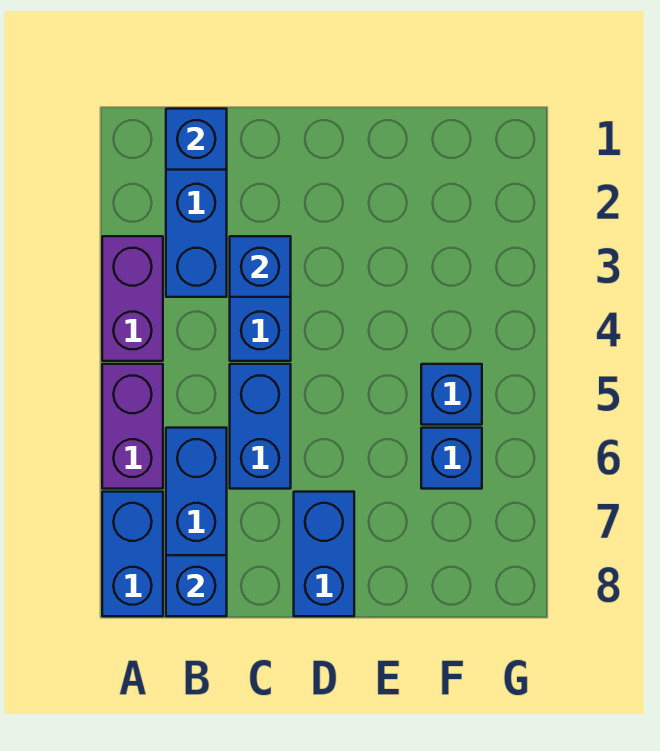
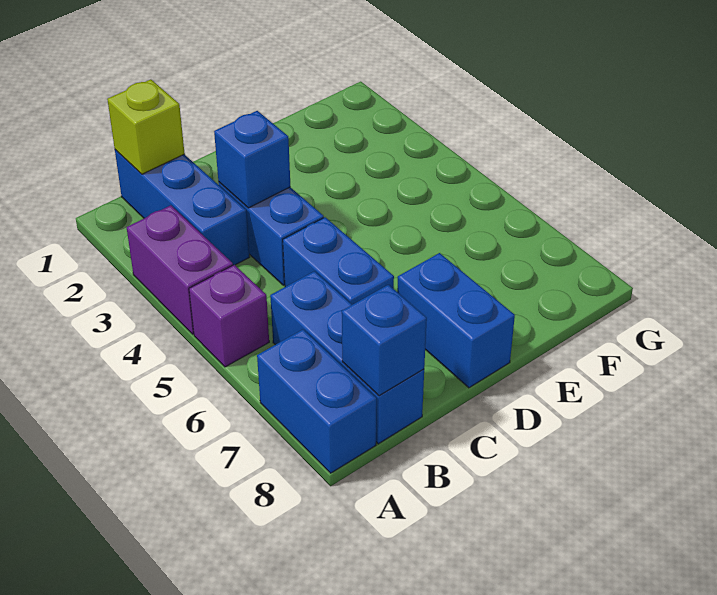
purple 1x2 brick [102,364,163,489] -> purple 1x1 brick [189,265,269,367]
blue 1x1 brick [166,109,227,170] -> lime 1x1 brick [107,79,185,174]
blue 1x1 brick [421,364,482,425] -> none
blue 1x1 brick [421,428,482,489] -> none

